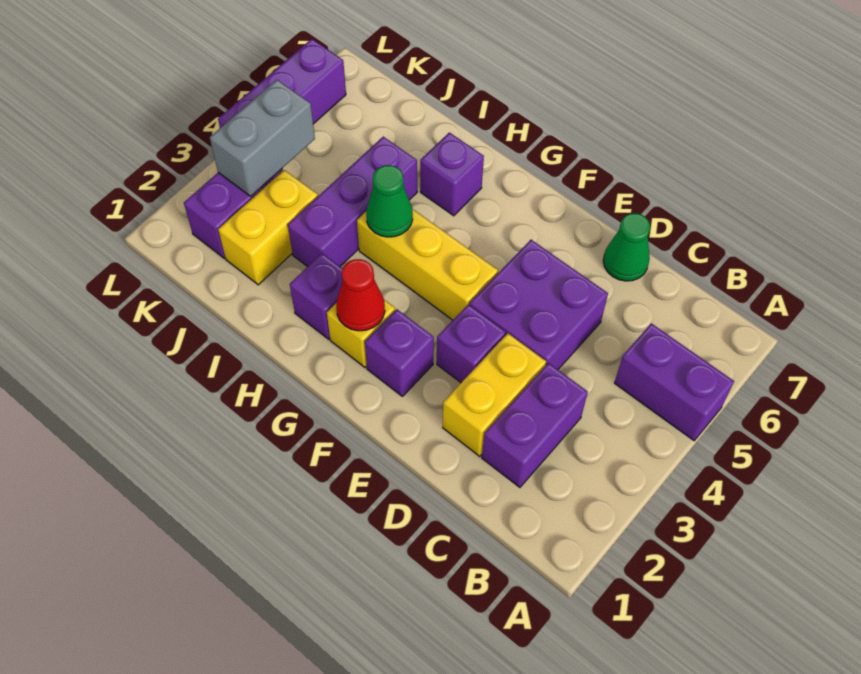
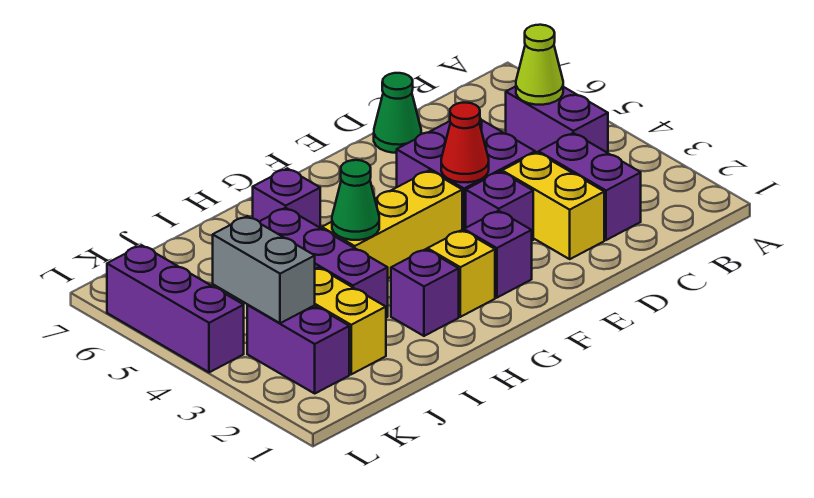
purple 1x2 brick [615,323,734,441] -> purple 1x2 brick turned to [506,86,608,153]
none -> lime 1x1 cone [516,25,563,105]
red 1x1 cone [336,259,385,331] -> red 1x1 cone moved to [441,103,489,182]

